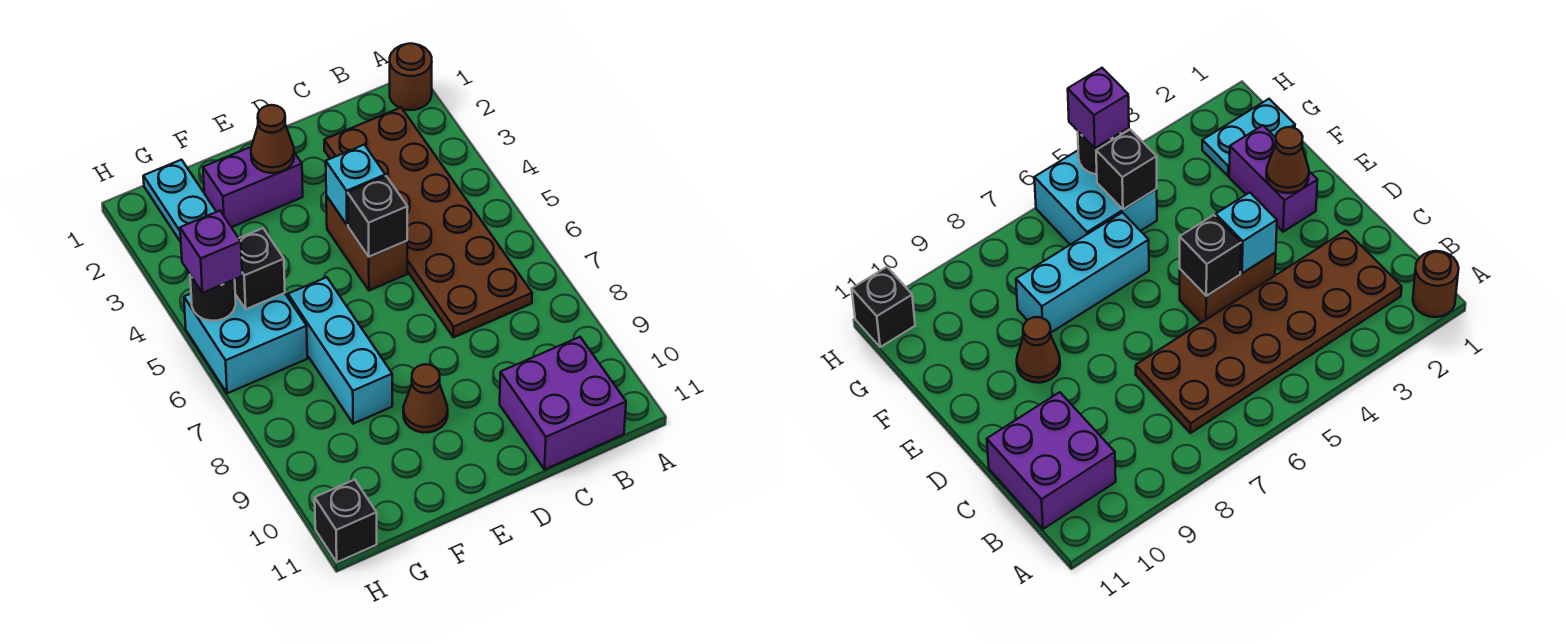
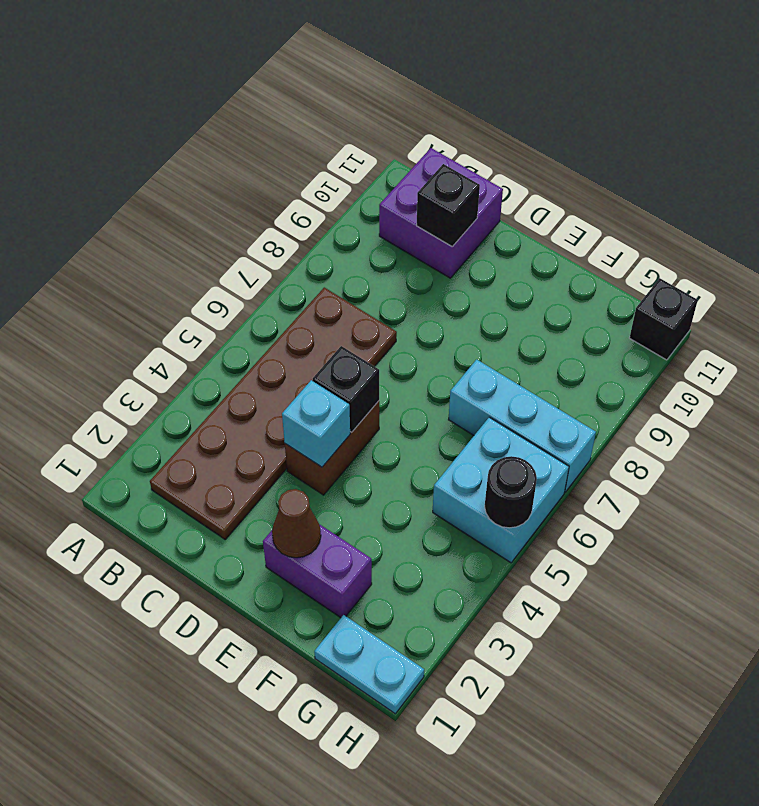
brown 1x1 round brick [390,44,432,110] -> none
brown 1x1 cone [403,364,448,433] -> none
cyan 1x3 brick [288,277,392,424] -> cyan 1x3 brick turned to [449,359,596,492]
cyan 1x2 plate [143,160,216,242] -> cyan 1x2 plate turned to [314,615,424,714]
black 1x1 brick [235,228,285,309] -> black 1x1 brick moved to [417,164,480,247]
purple 1x1 brick [180,211,242,293] -> none

